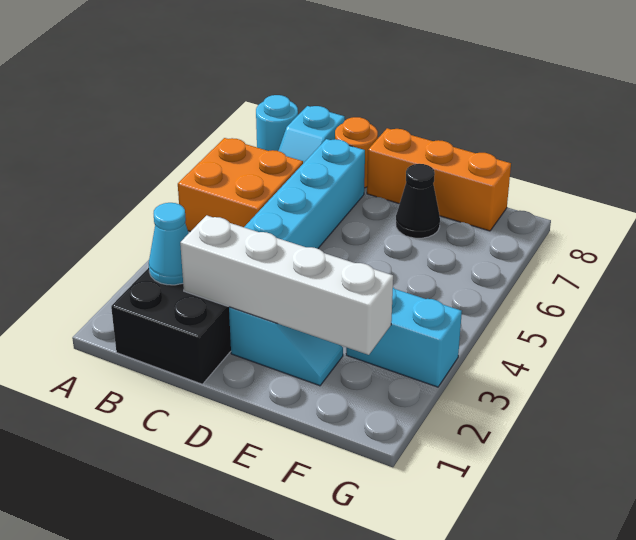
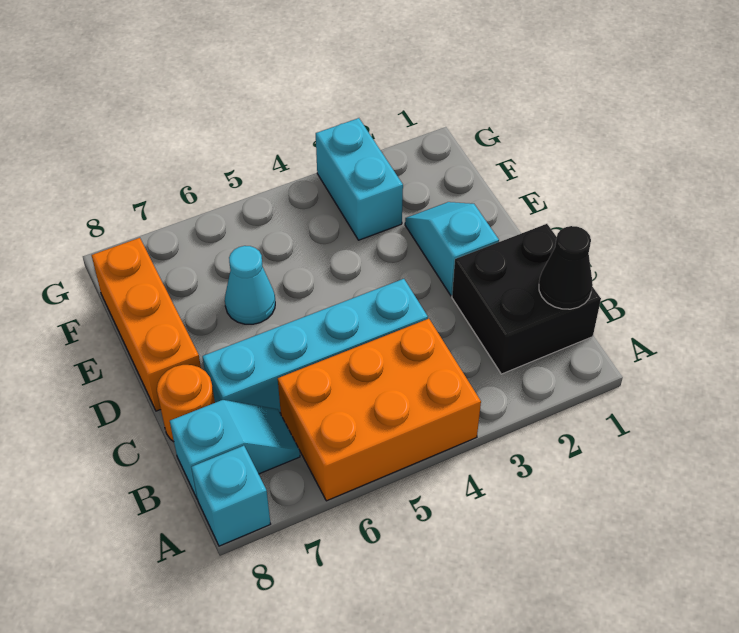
orange 2x2 brick [178,138,303,232] -> orange 2x3 brick [278,319,481,501]
cyan 1x1 round brick [256,95,298,151] -> cyan 1x1 brick [191,446,270,546]
cyan 1x1 cone [149,203,189,285] -> cyan 1x1 cone moved to [225,246,275,324]
white 1x4 brick [180,215,393,355] -> none
black 1x1 cone [396,164,440,238] -> black 1x1 cone moved to [539,226,593,309]

